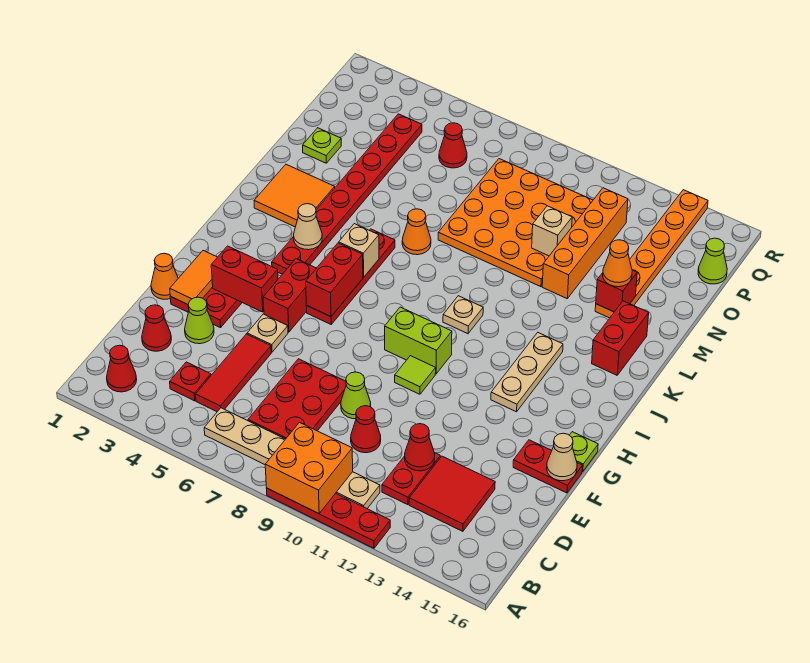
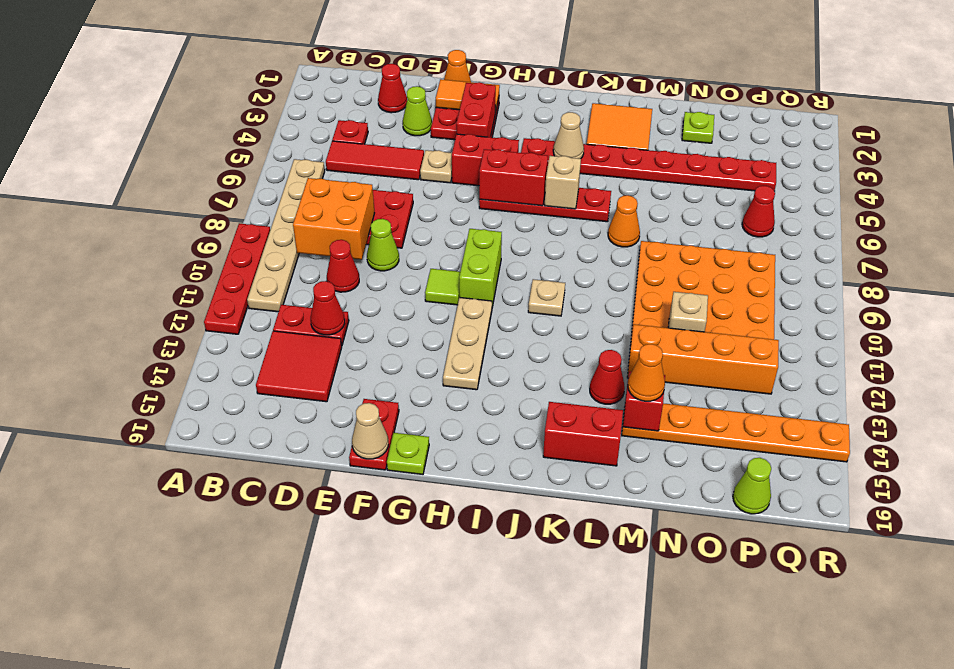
orange 2x2 brick [265,423,353,514] -> orange 2x2 brick moved to [293,178,374,260]
red 1x1 cone [107,345,137,392] -> red 1x1 cone moved to [590,350,625,404]
tan 1x3 plate [491,333,563,412] -> tan 1x3 plate turned to [443,297,492,390]

